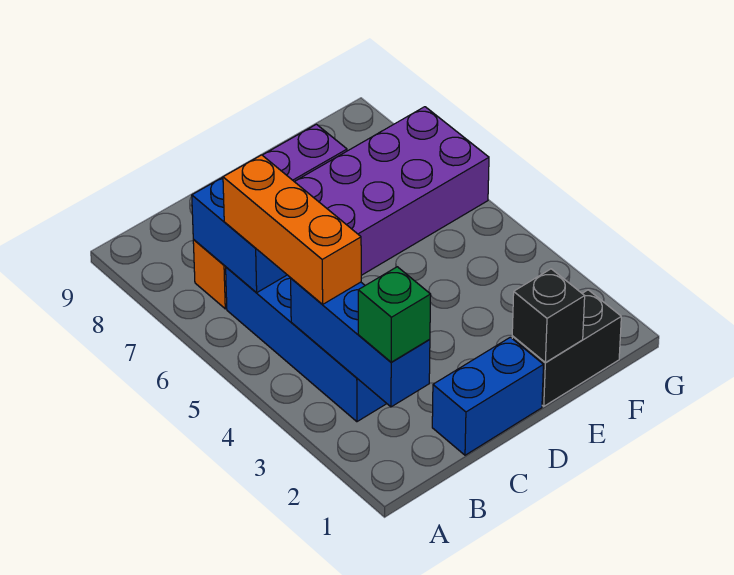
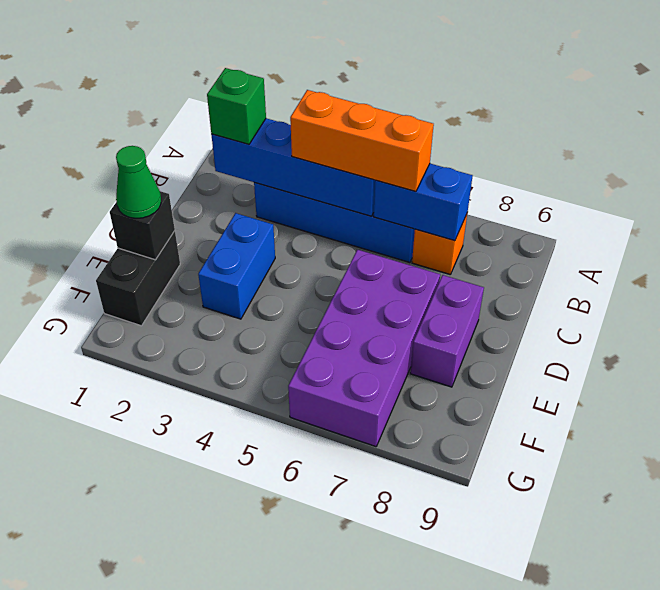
blue 1x3 brick [291,278,430,407] -> blue 1x4 brick [211,118,376,216]
blue 1x2 brick [432,337,543,455] -> blue 1x2 brick moved to [198,213,275,319]
none -> green 1x1 cone [116,146,161,218]

